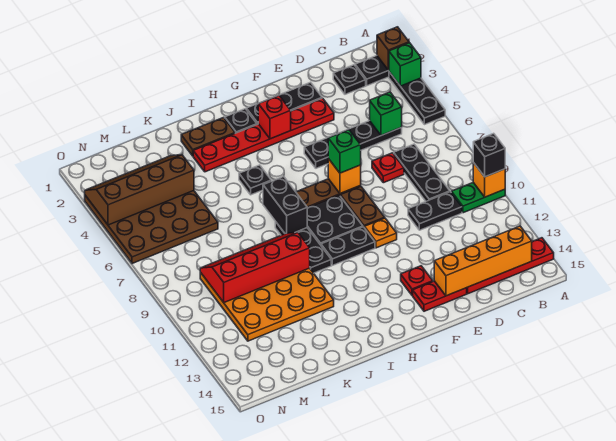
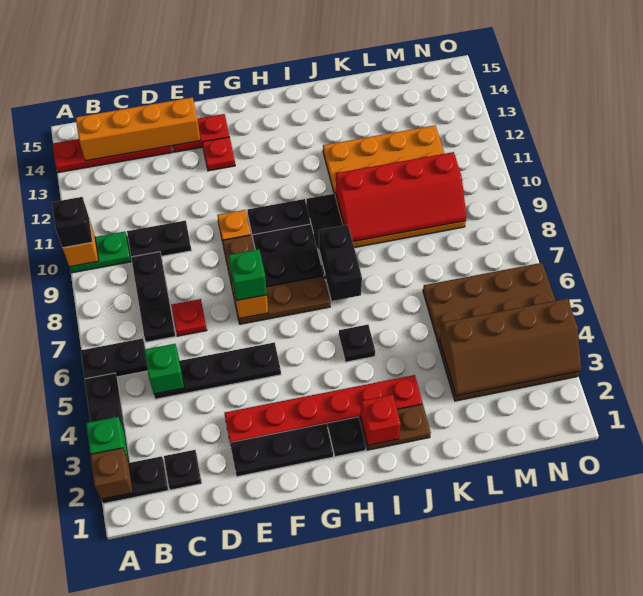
none -> black 1x2 plate [81,338,148,379]
red 1x1 brick [258,95,291,139] -> red 1x1 brick moved to [360,395,401,445]

